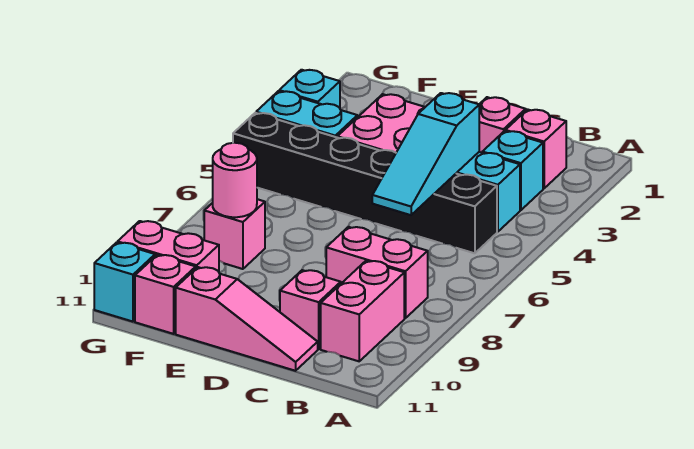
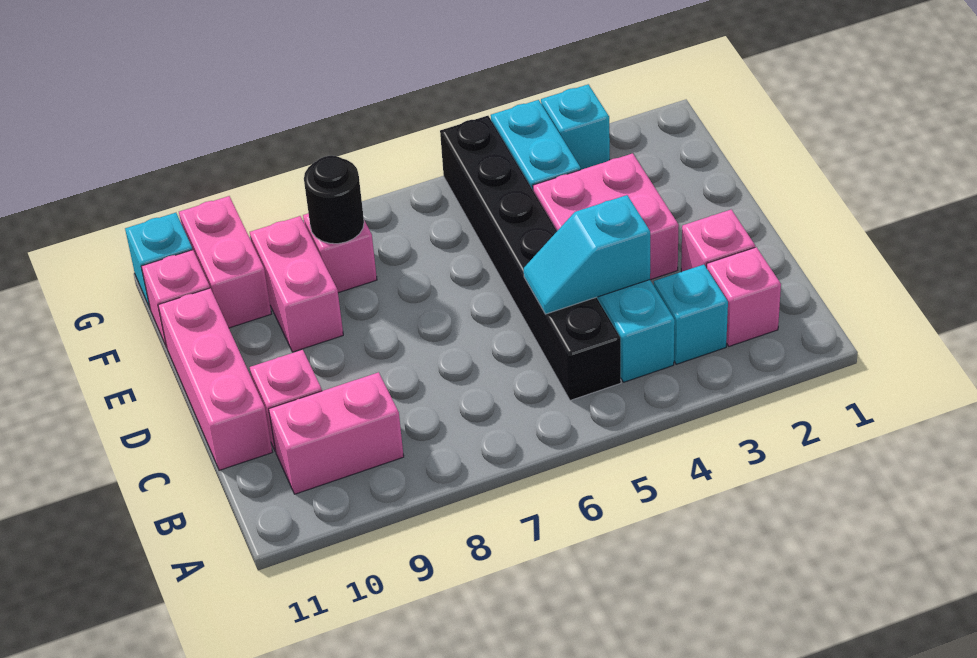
pink 1x2 brick [326,227,428,318] -> pink 1x2 brick moved to [250,216,343,352]
cyan 1x3 slope [372,93,479,215] -> cyan 1x2 slope [524,195,650,314]
pink 1x3 slope [176,267,318,371] -> pink 1x3 brick [158,288,272,470]
pink 1x1 round brick [213,143,257,217] -> black 1x1 round brick [304,156,364,244]

